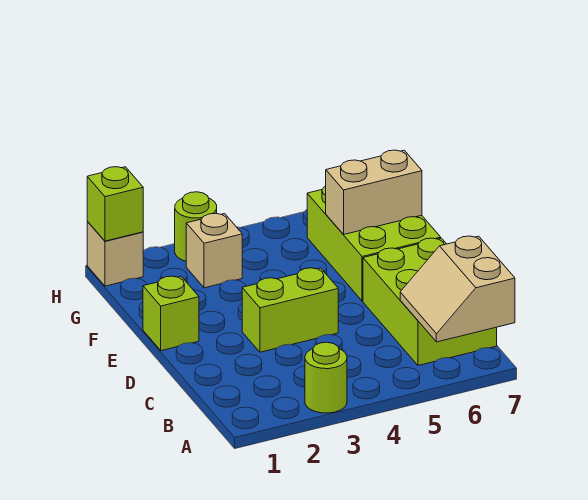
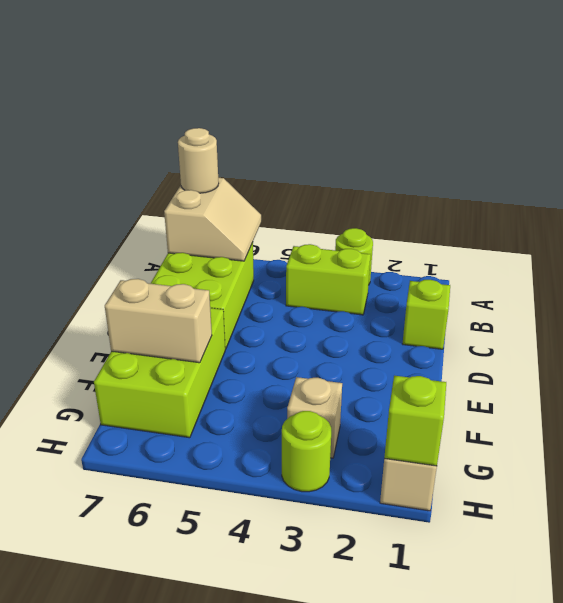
none -> tan 1x1 round brick [178,128,219,193]
lime 1x2 brick [242,268,338,352] -> lime 1x2 brick moved to [286,244,371,315]
lime 1x1 brick [143,276,199,351] -> lime 1x1 brick moved to [403,280,450,349]

